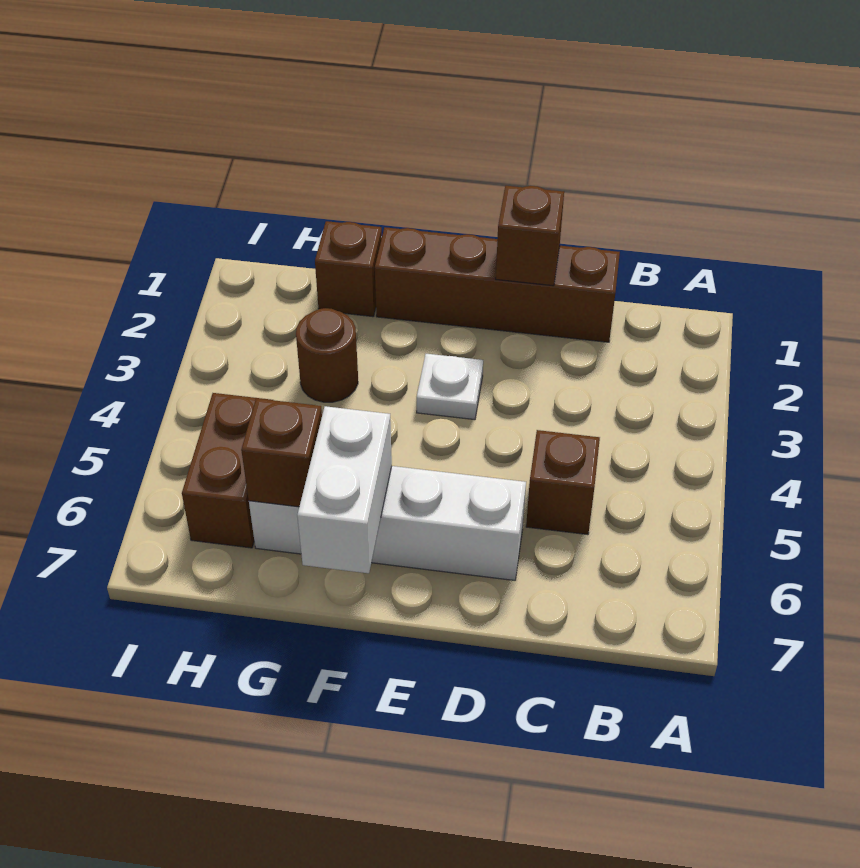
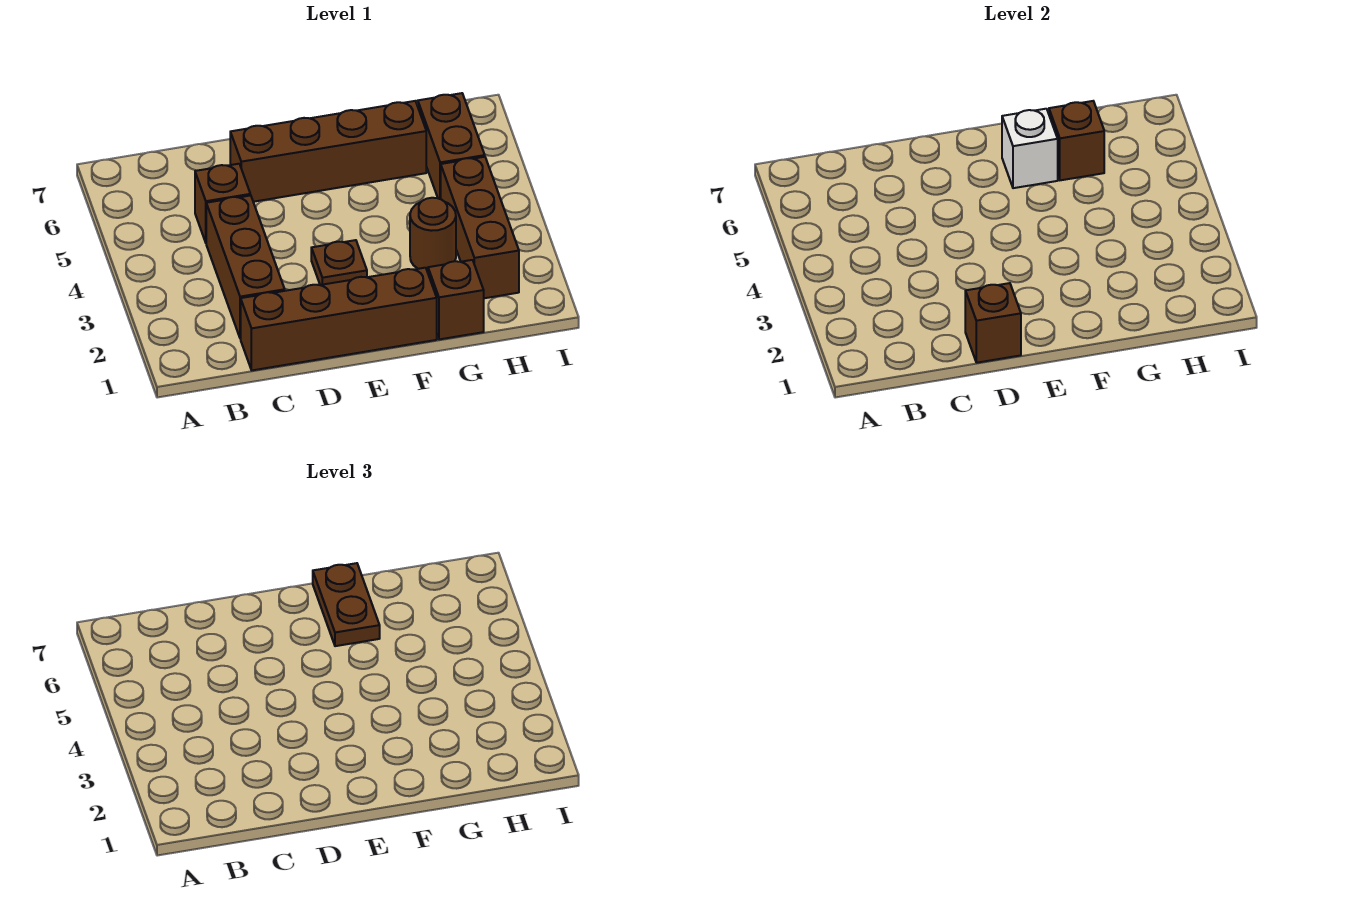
none -> brown 1x3 brick [206,195,285,339]
white 1x4 brick [249,466,526,580] -> brown 1x4 brick [230,101,426,202]
white 1x1 plate [417,354,483,420] -> brown 1x1 plate [311,240,367,285]
white 1x2 brick [297,406,392,573] -> white 1x1 brick [1002,109,1058,188]
none -> brown 1x2 plate [313,563,380,646]
none -> brown 1x3 brick [441,157,519,298]

